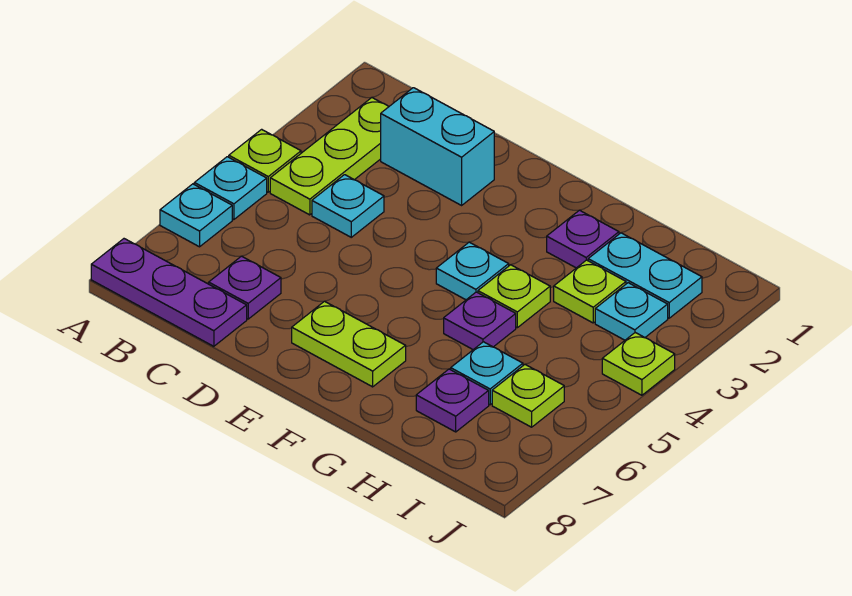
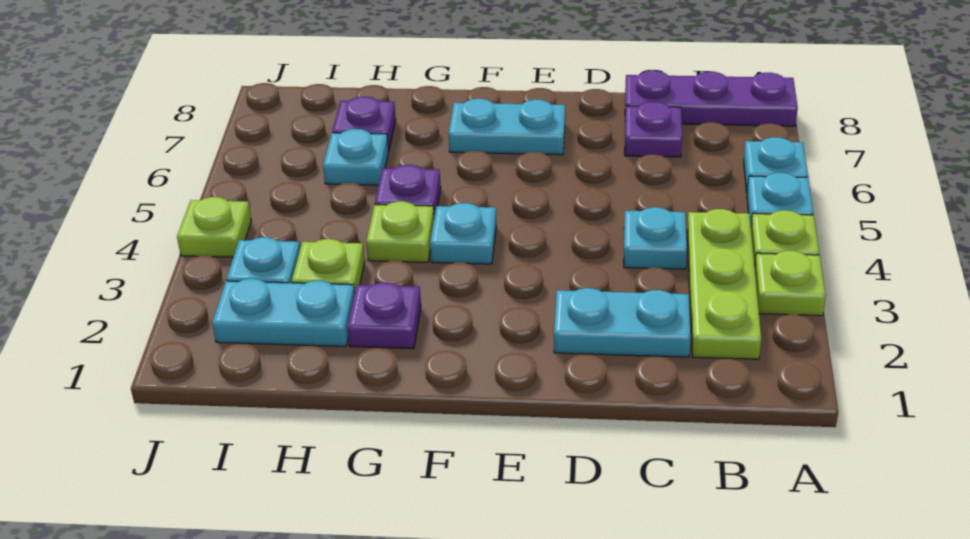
cyan 1x2 brick [381,88,494,205] -> cyan 1x2 plate [554,288,691,357]
lime 1x2 plate [292,301,406,387] -> cyan 1x2 plate [449,99,565,155]
lime 1x1 plate [492,365,564,427] -> lime 1x1 plate moved to [755,251,826,316]

